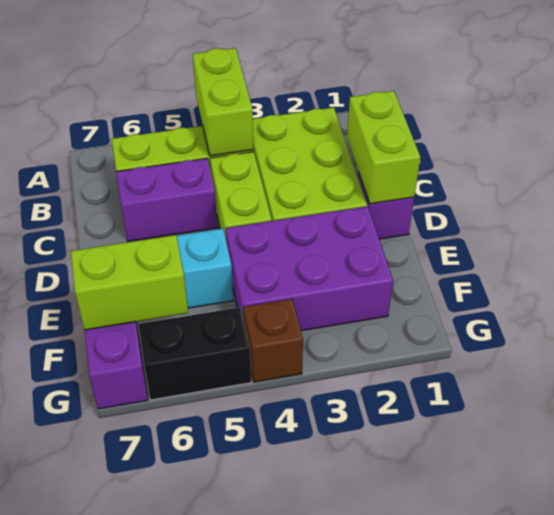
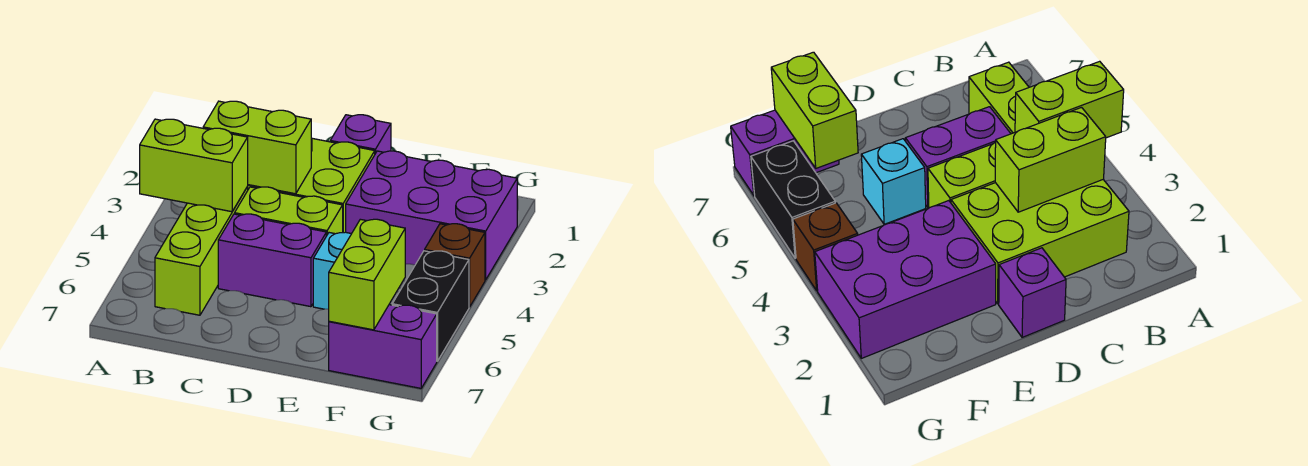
lime 1x2 brick [347,91,420,204] -> lime 1x2 brick moved to [203,101,311,194]
purple 1x2 brick [116,158,218,241] -> purple 1x2 brick turned to [218,214,326,307]
purple 2x3 brick [226,206,393,331] -> purple 2x3 brick turned to [346,151,517,280]

